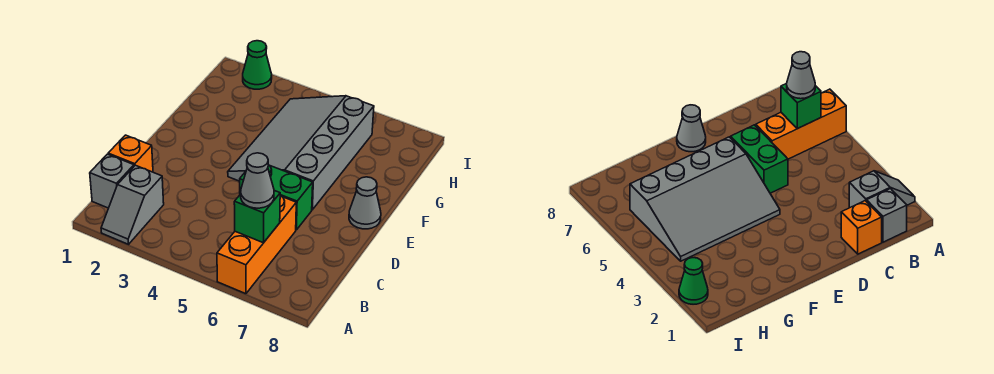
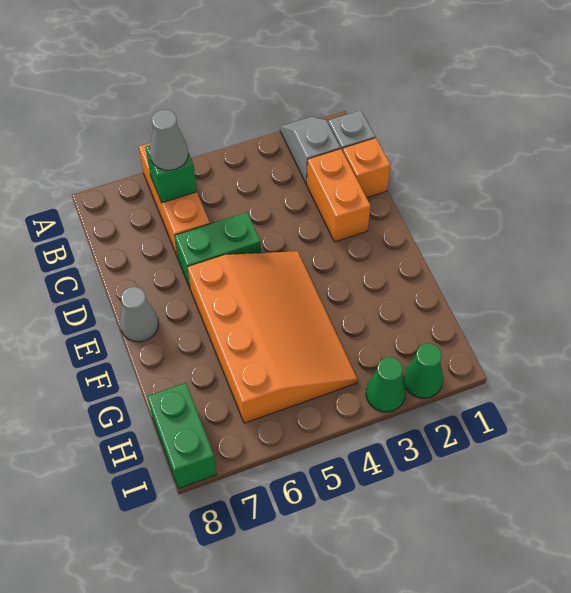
none -> orange 1x2 brick [307,149,370,242]
grey 3x4 slope [228,96,374,210] -> orange 3x4 slope [188,251,358,423]
none -> green 1x2 brick [147,383,217,489]
none -> green 1x1 cone [366,357,406,412]

